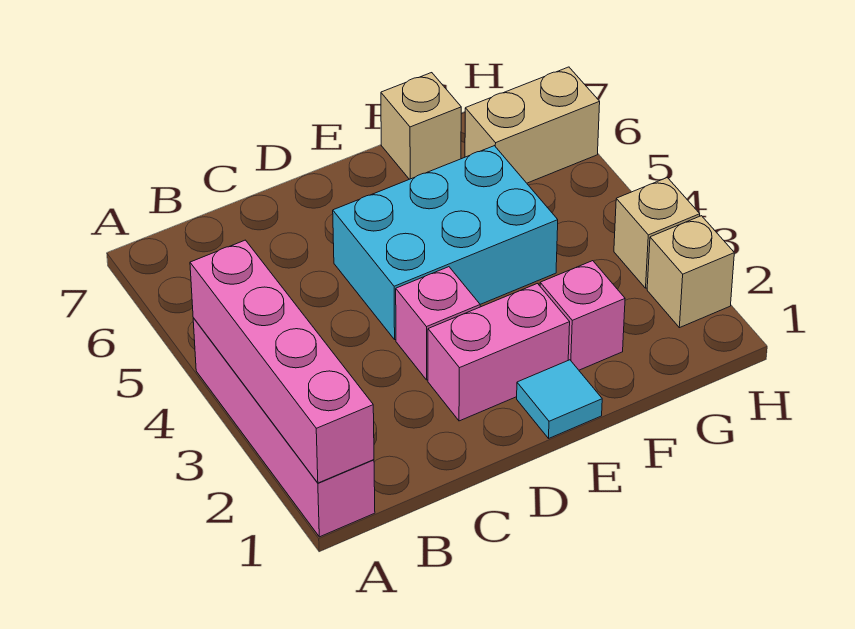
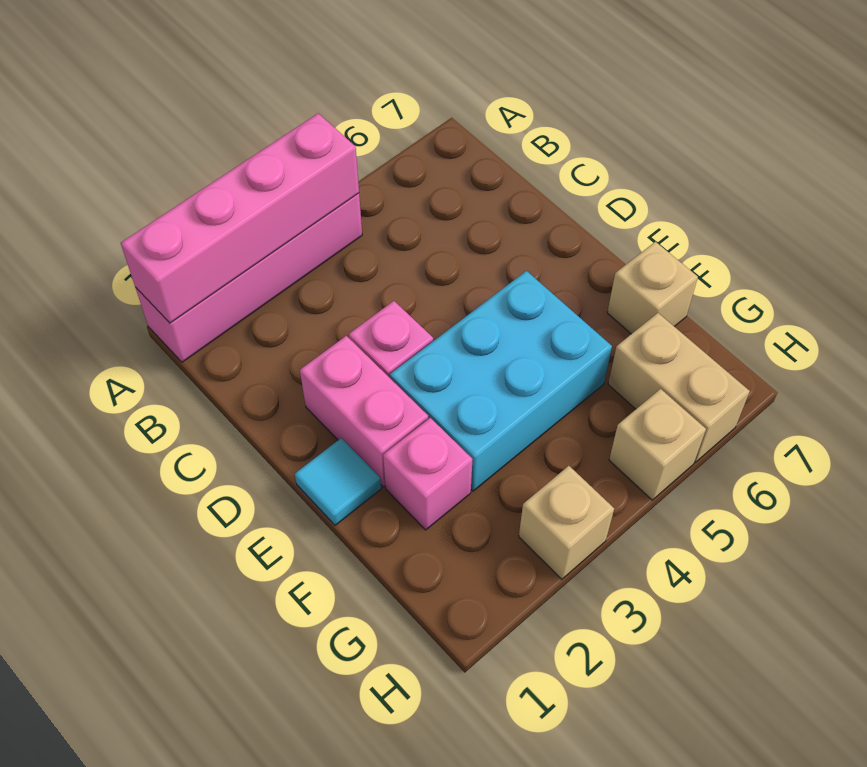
cyan 2x3 brick [333,146,558,340] -> cyan 2x3 brick turned to [390,271,612,491]
tan 1x1 brick [647,216,734,328] -> tan 1x1 brick moved to [609,389,706,500]

